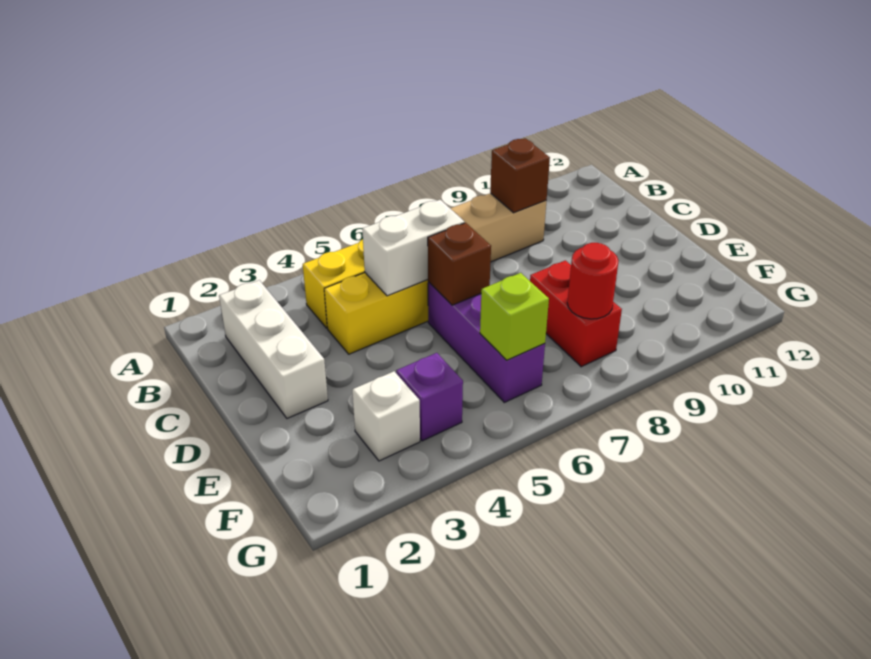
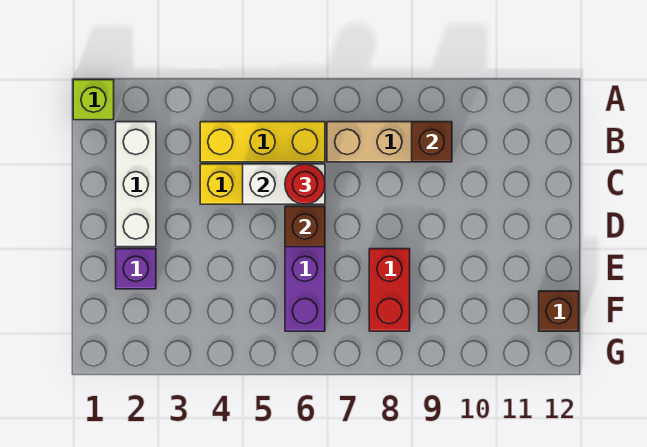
white 1x1 brick [352,371,420,461] -> none
purple 1x1 brick [396,353,463,441] -> purple 1x1 brick moved to [116,249,156,289]
lime 1x1 brick [480,273,549,360] -> lime 1x1 brick moved to [73,80,114,120]
red 1x1 round brick [567,243,619,319] -> red 1x1 round brick moved to [285,164,325,204]
none -> brown 1x1 brick [539,291,579,331]

